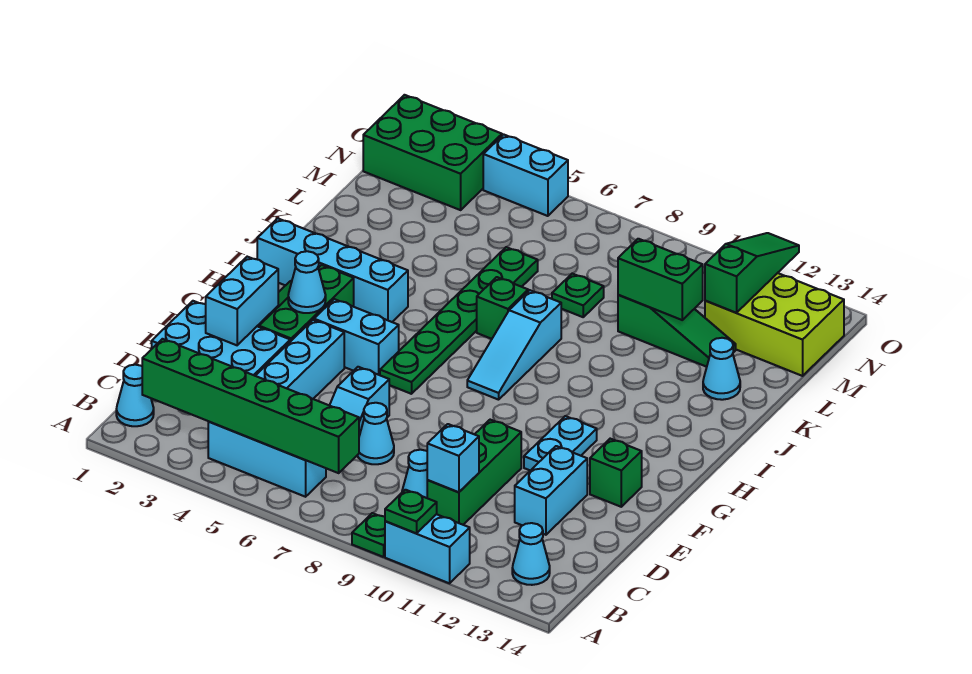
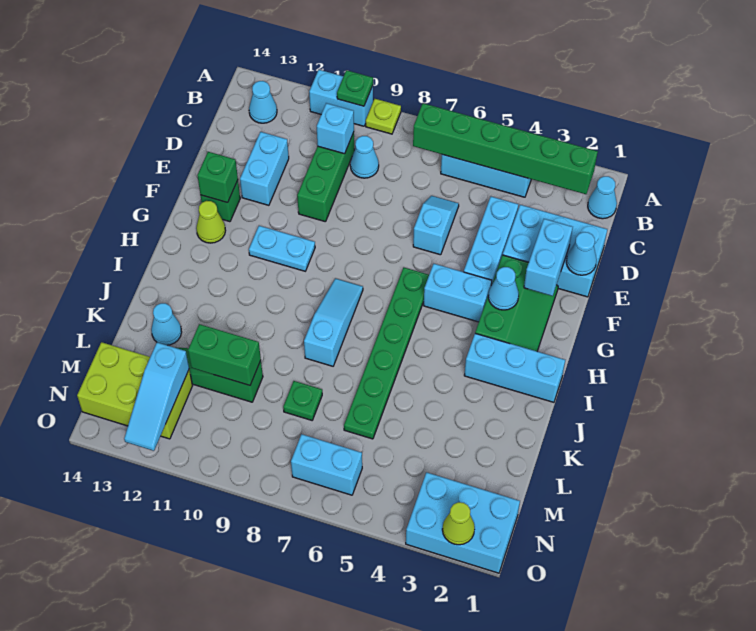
green 1x1 plate [352,513,385,557] -> lime 1x1 plate [366,99,401,134]
cyan 1x1 cone [357,403,394,464] -> cyan 1x1 cone moved to [566,232,597,275]
cyan 1x2 plate [524,416,597,471] -> cyan 1x2 plate turned to [249,226,315,271]
none -> lime 1x1 cone [196,201,226,243]
cyan 1x4 brick [257,218,408,322] -> cyan 1x3 brick [464,333,565,402]
green 1x1 brick [477,277,528,339] -> green 1x1 brick moved to [197,152,238,203]
green 1x3 slope [705,233,799,313] -> cyan 1x3 slope [124,343,189,451]
green 2x3 brick [363,95,502,210] -> cyan 2x3 brick [406,472,520,573]
none -> lime 1x1 cone [442,502,475,545]
cyan 1x2 brick [483,134,568,216] -> cyan 1x2 brick moved to [291,434,362,495]

